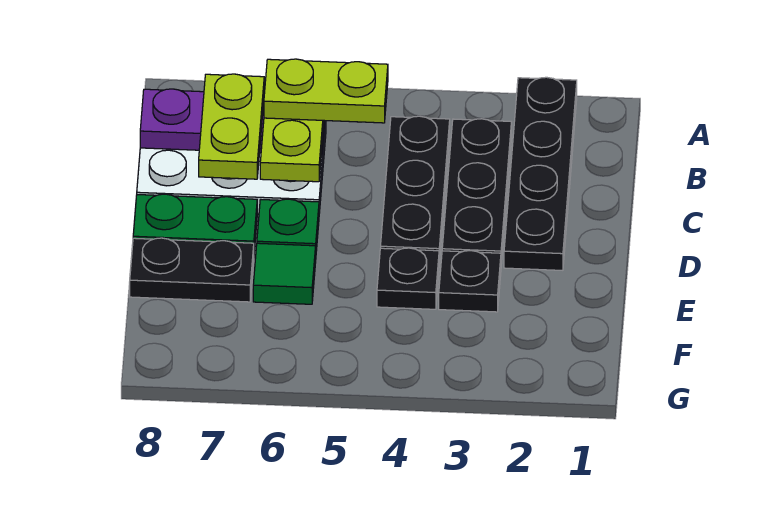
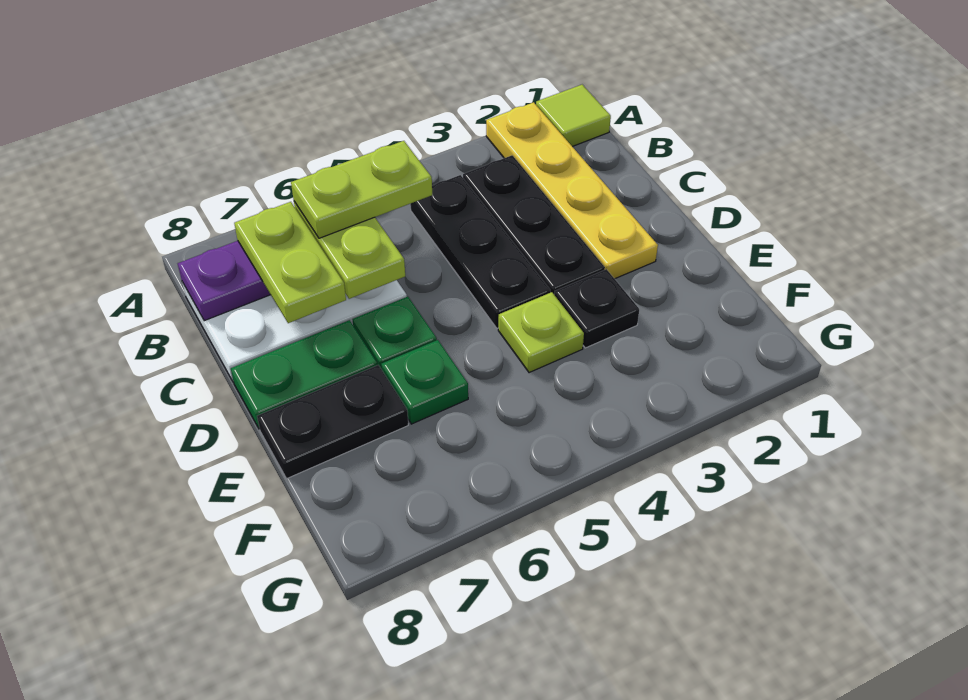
none -> lime 1x1 tile [536,85,611,146]
black 1x4 plate [504,77,577,270] -> yellow 1x4 plate [486,102,658,279]
black 1x1 plate [377,248,439,309] -> lime 1x1 plate [498,292,584,373]
green 1x1 tile [253,243,316,304] -> green 1x1 plate [381,340,468,424]

